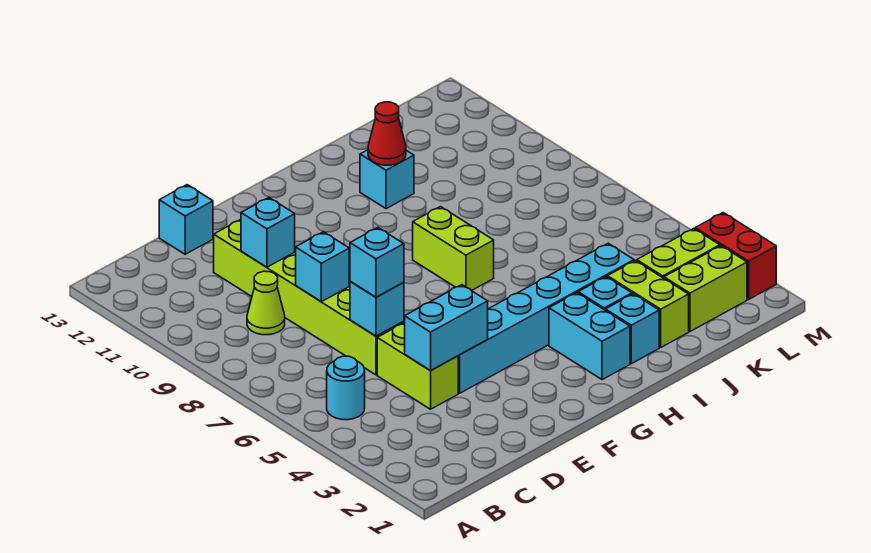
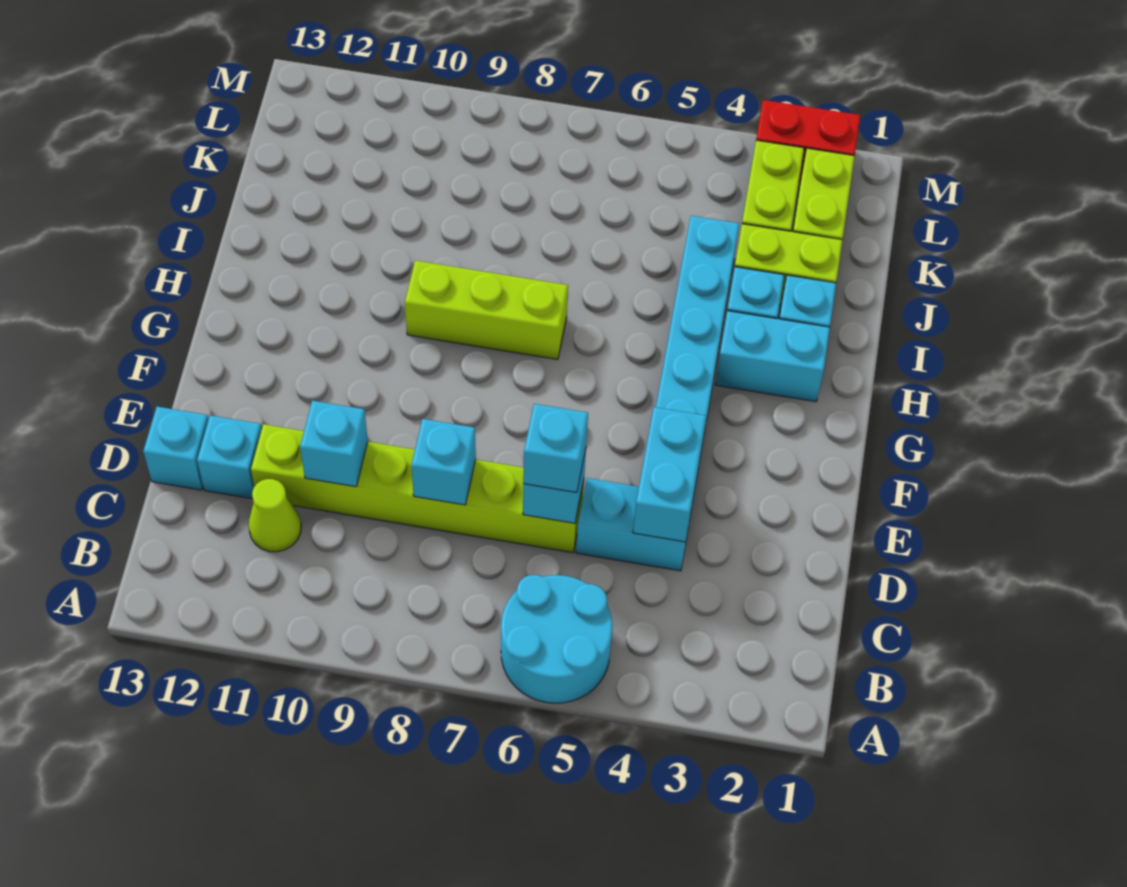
cyan 1x1 round brick [327,356,365,420] -> cyan 2x2 round brick [501,575,612,703]
lime 1x1 cone [247,271,285,335] -> lime 1x1 cone moved to [249,479,301,552]
lime 1x2 brick [377,323,458,409] -> cyan 1x2 brick [576,478,692,571]
lime 1x2 brick [413,207,494,291] -> lime 1x3 brick [405,260,568,359]
cyan 1x1 brick [360,150,414,209] -> cyan 1x1 brick moved to [197,415,262,499]
red 1x1 cone [368,102,406,165] -> none

